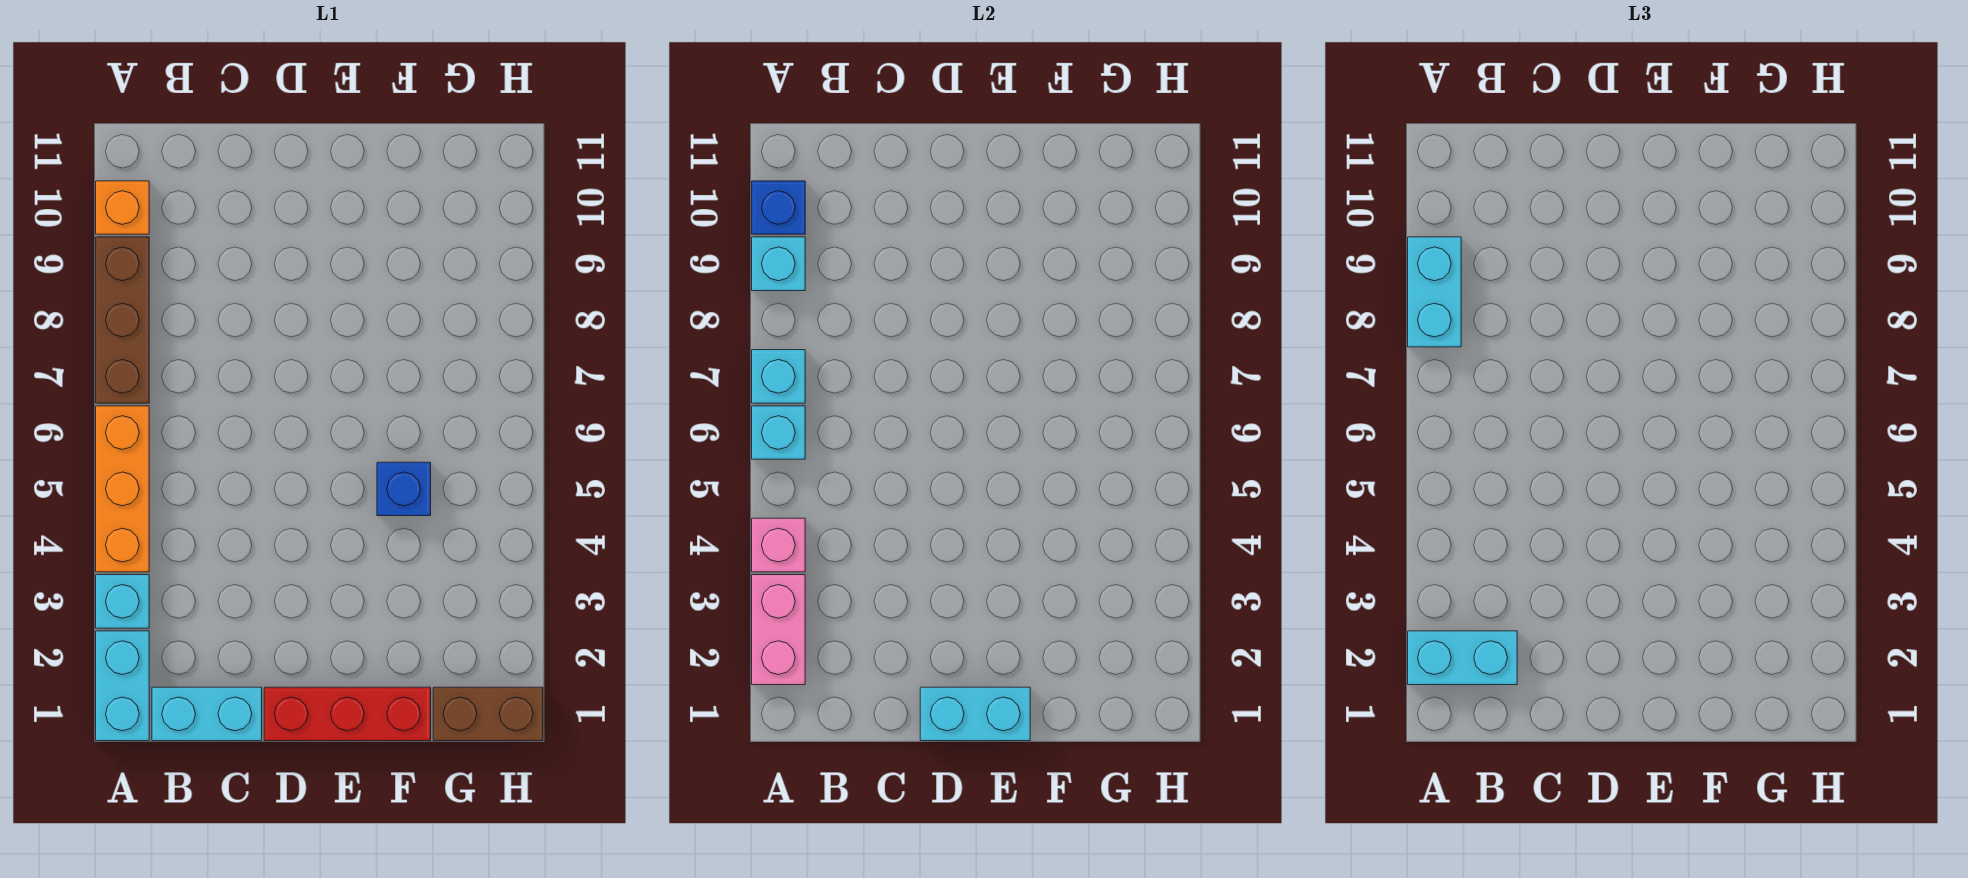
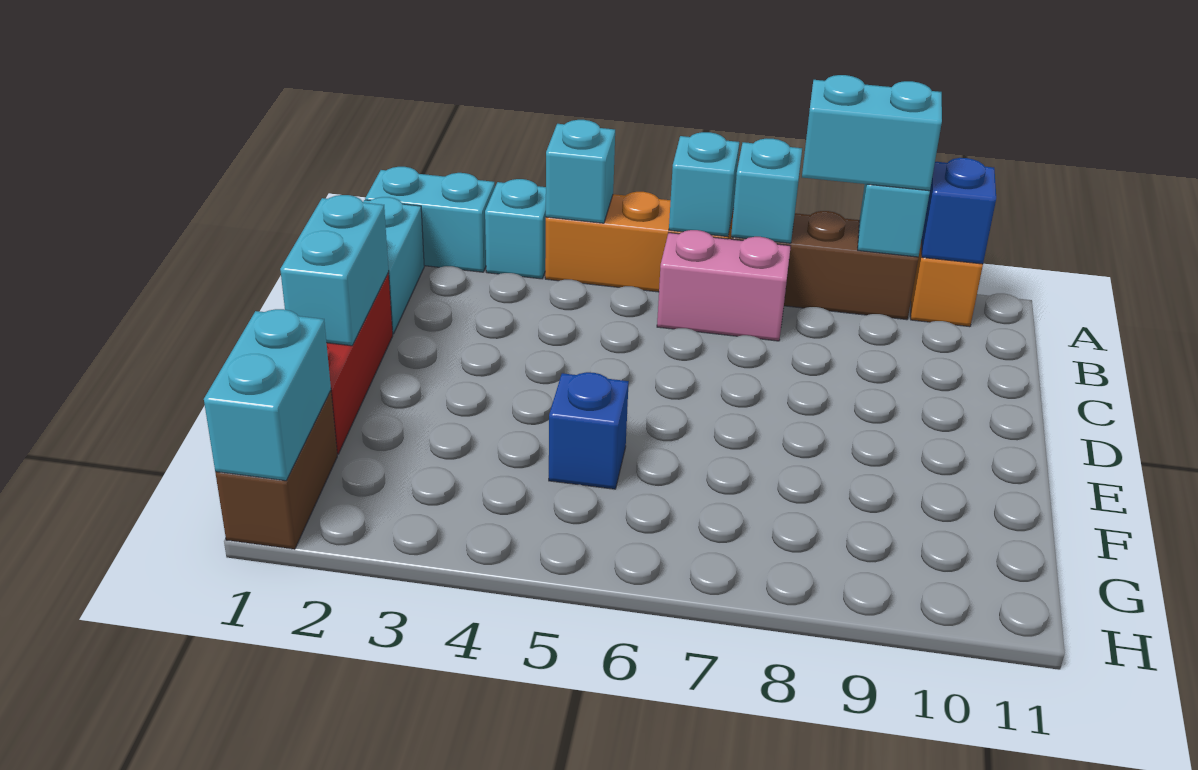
pink 1x2 brick [752,575,805,685] -> pink 1x2 brick moved to [657,230,791,341]
cyan 1x2 brick [1408,631,1517,685] -> cyan 1x2 brick moved to [204,309,331,481]
pink 1x1 brick [752,518,805,572] -> cyan 1x1 brick [546,120,615,223]

